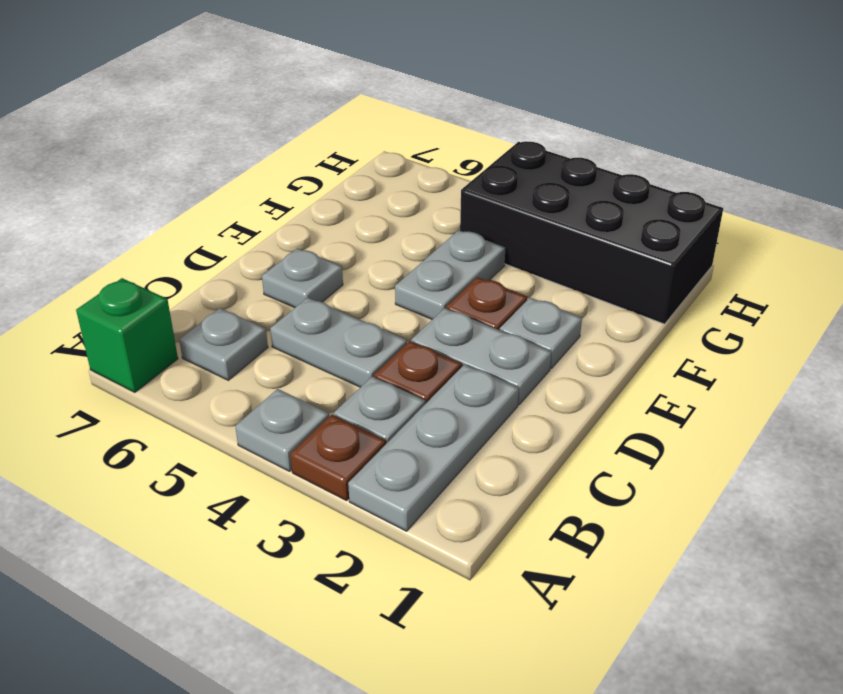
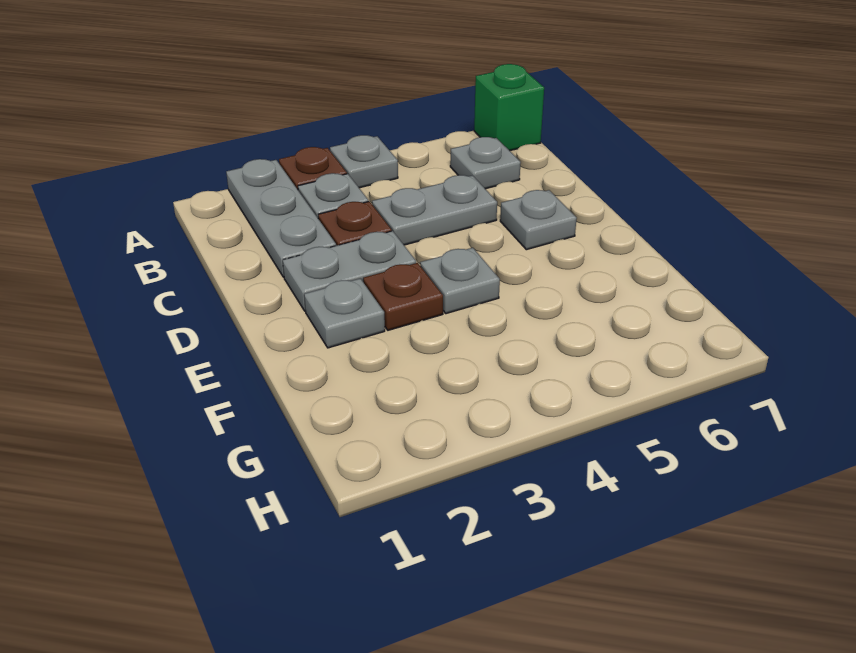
grey 1x2 plate [395,230,505,319] -> grey 1x1 plate [420,248,500,314]
black 2x4 brick [460,141,723,324] -> none

